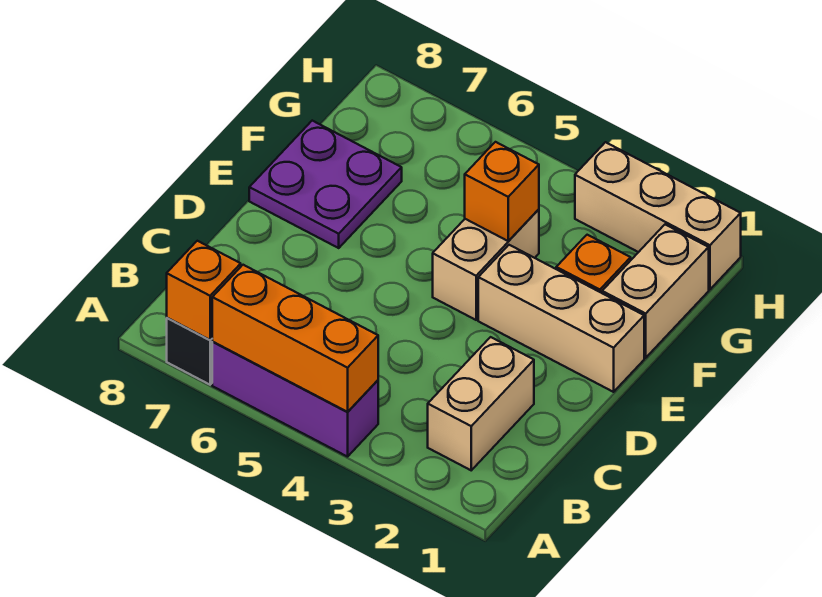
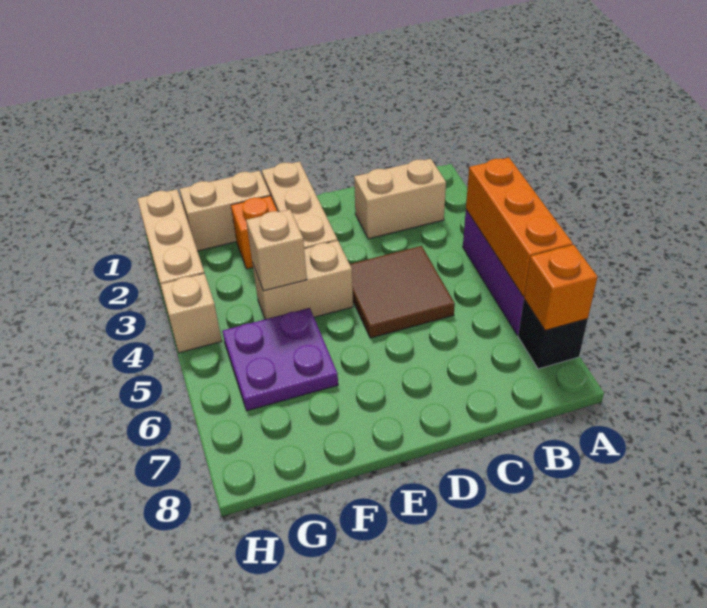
none -> brown 2x2 tile [350,246,455,338]
purple 2x2 plate [249,121,402,248] -> purple 2x2 plate moved to [222,308,338,411]
orange 1x1 brick [465,142,539,241] -> tan 1x1 brick [246,209,307,291]
none -> tan 1x1 brick [161,273,222,353]

